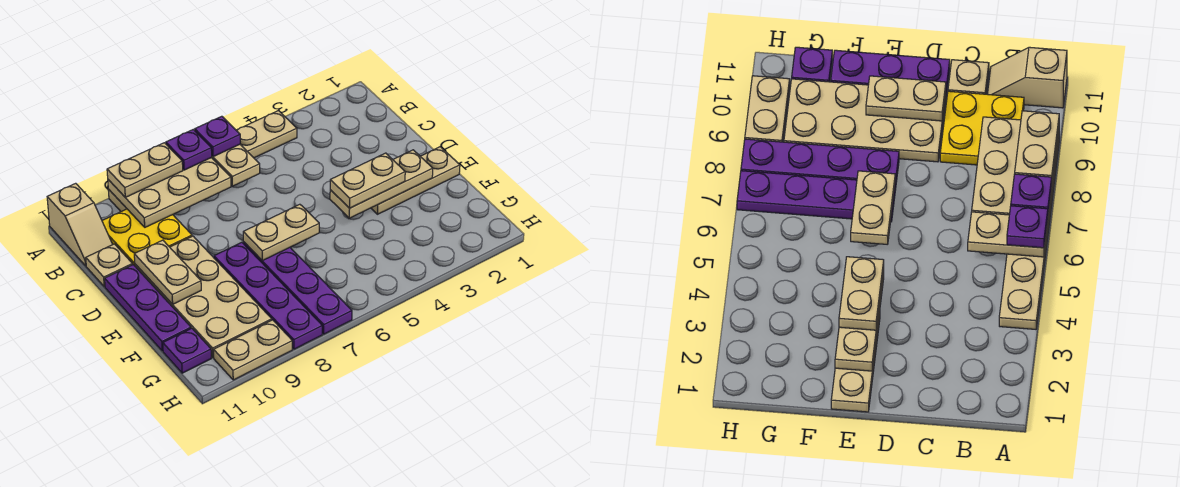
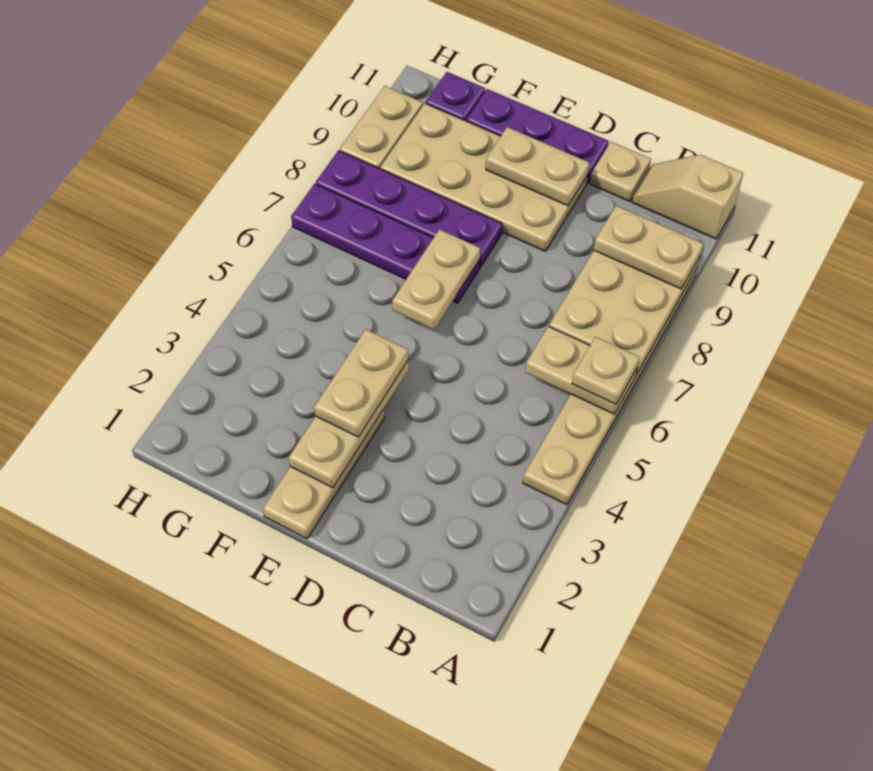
purple 1x1 plate [195,116,240,157] -> tan 1x1 plate [572,337,639,404]
purple 1x1 plate [166,129,212,170] -> none
tan 1x2 plate [107,143,183,197] -> tan 1x2 plate turned to [594,206,703,289]
yellow 2x2 plate [102,209,192,266] -> none

